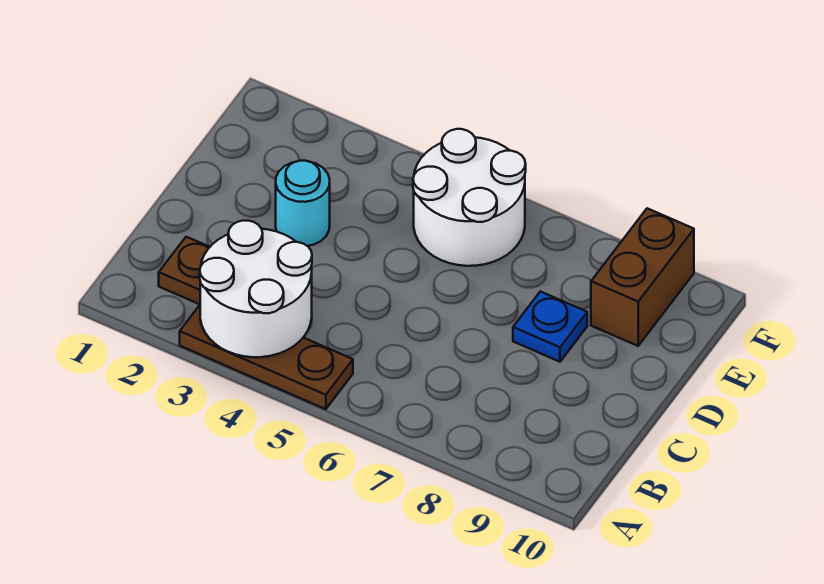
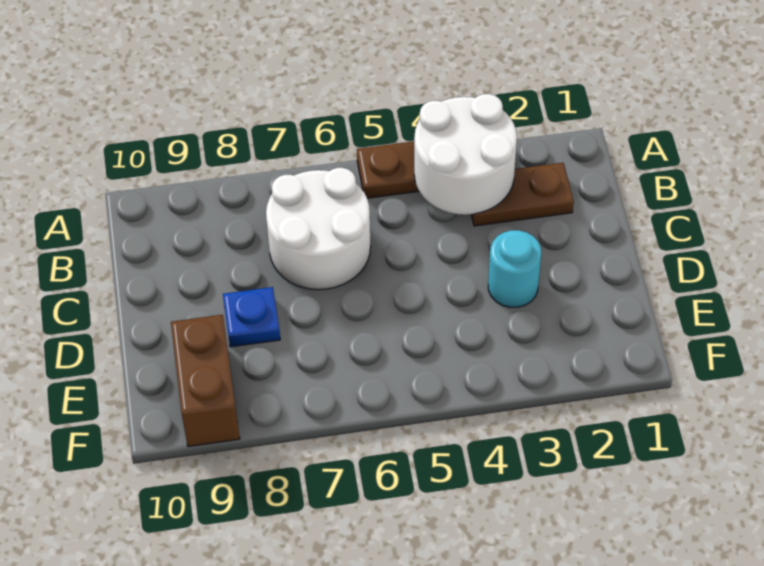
white 2x2 round brick [413,129,526,266] -> white 2x2 round brick moved to [266,168,371,290]

